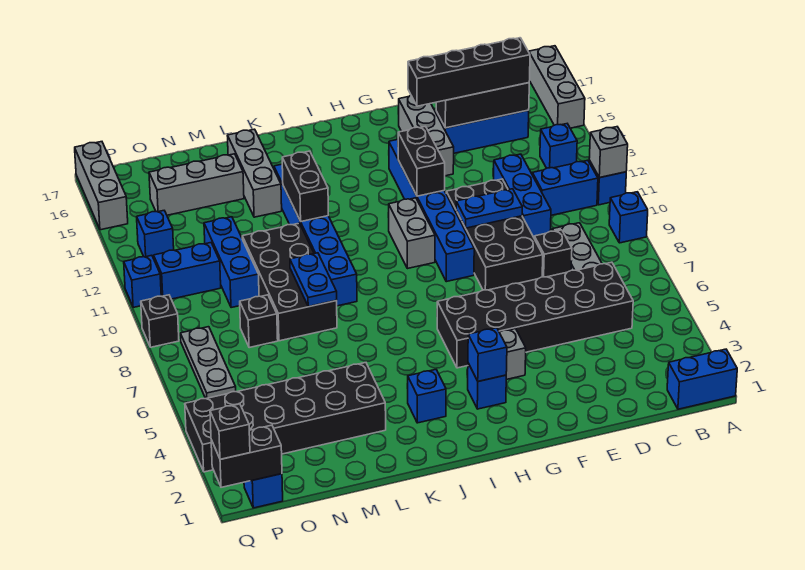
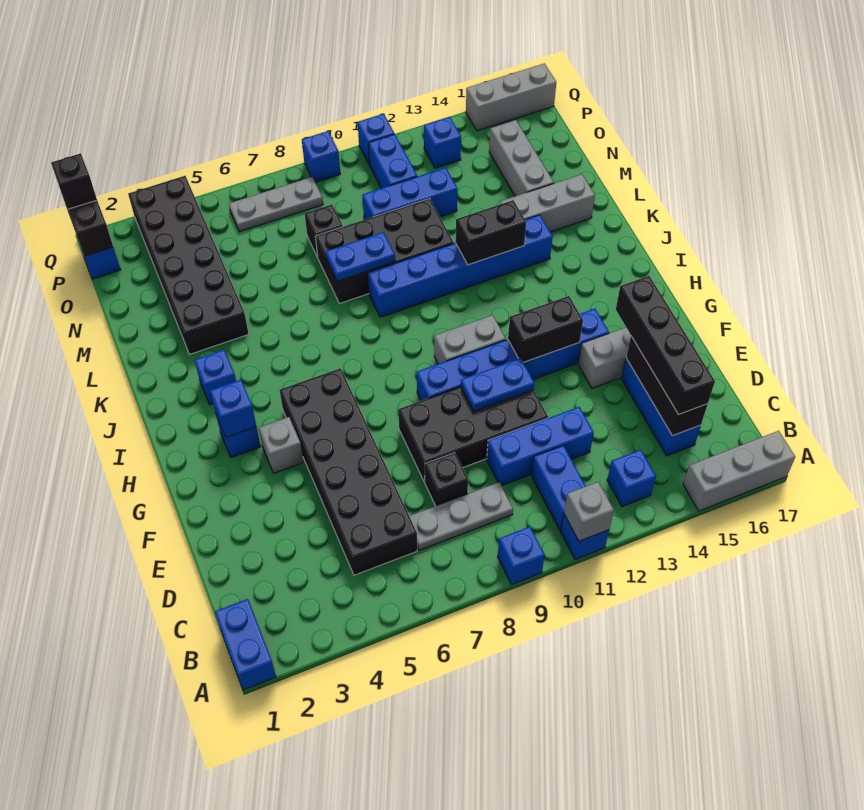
blue 1x2 plate [456,189,522,228] -> blue 1x2 plate turned to [461,358,534,411]
black 1x1 brick [141,295,179,347] -> blue 1x1 brick [302,131,340,182]

